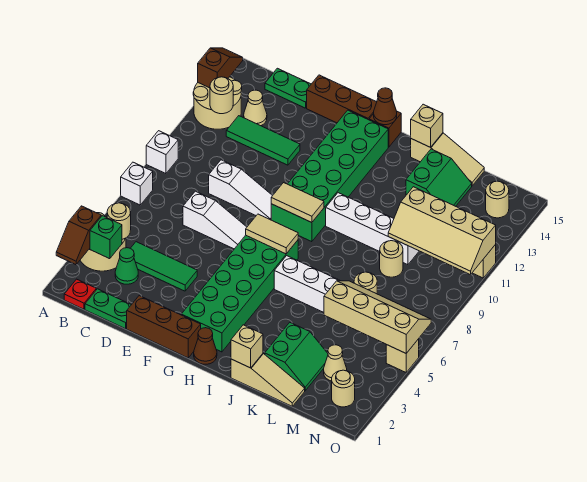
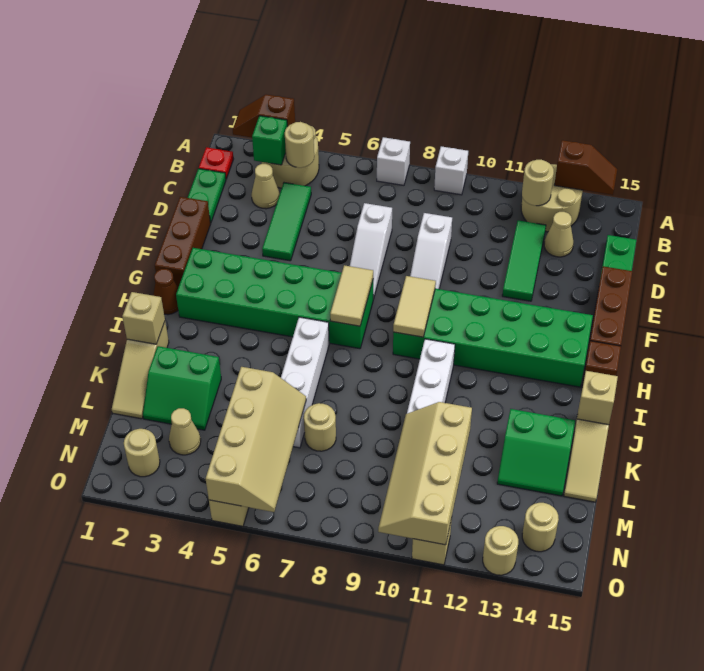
green 1x1 cone [115,248,138,284] -> tan 1x1 cone [251,164,280,209]
brown 1x1 cone [374,88,397,125] -> none
tan 1x1 round brick [380,241,403,277] -> tan 1x1 round brick moved to [483,526,518,575]

